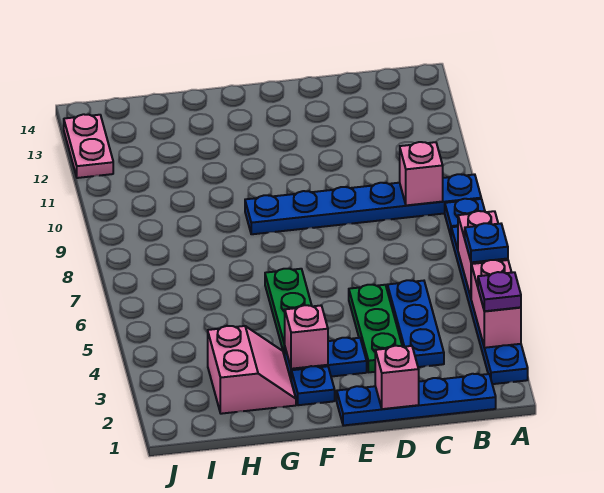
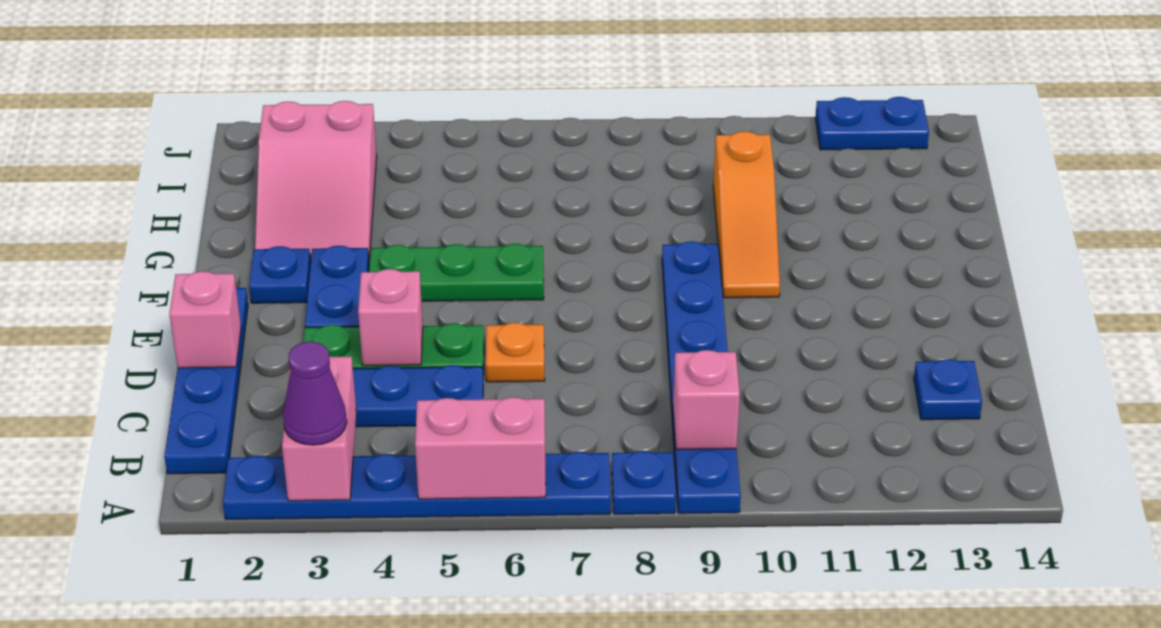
pink 1x2 brick [471,260,521,348] -> pink 1x2 brick turned to [282,356,356,501]
purple 1x1 plate [478,272,521,311] -> purple 1x1 cone [283,342,347,445]
blue 1x1 plate [465,223,508,262] -> blue 1x1 plate moved to [914,359,982,420]
none -> orange 1x1 plate [486,323,545,382]
pink 1x1 brick [284,305,328,369] -> pink 1x1 brick moved to [358,269,423,366]
none -> orange 1x3 slope [713,131,780,298]
pink 2x2 slope [208,326,296,414] -> pink 2x3 slope [255,101,377,261]
pink 1x2 plate [64,114,113,178] -> blue 1x2 plate [815,97,929,150]

